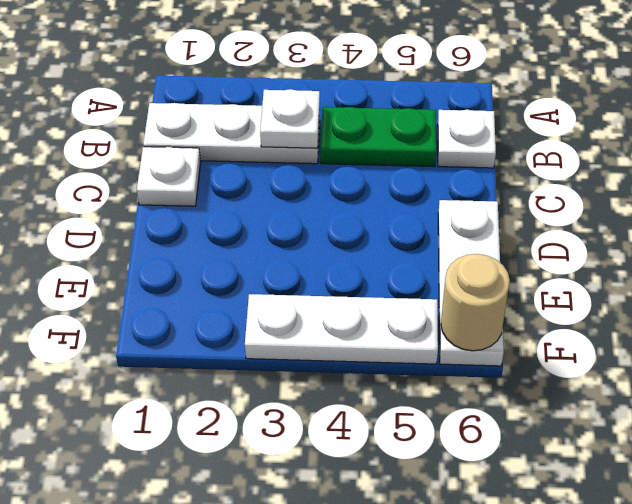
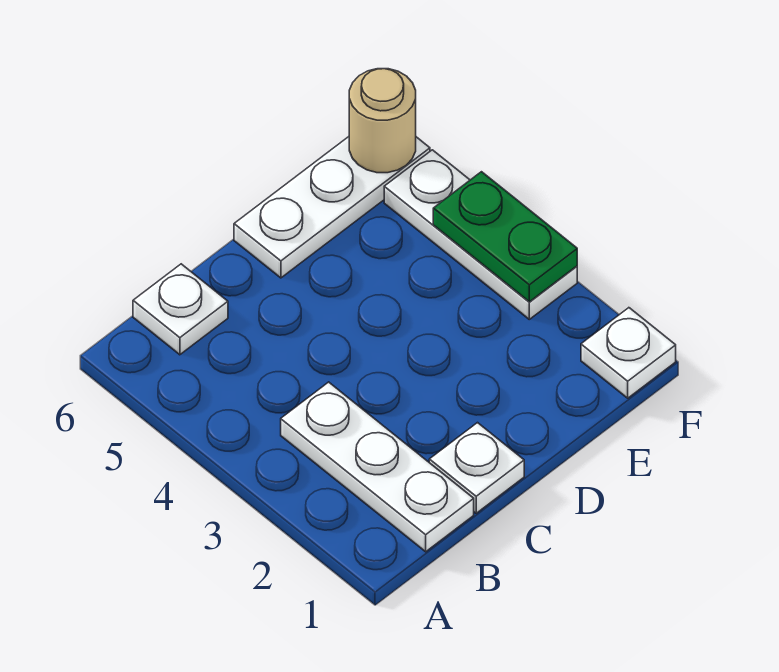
white 1x1 plate [260,89,320,148] -> white 1x1 plate moved to [581,308,676,398]
green 1x2 plate [320,107,436,167] -> green 1x2 plate moved to [433,172,577,302]

